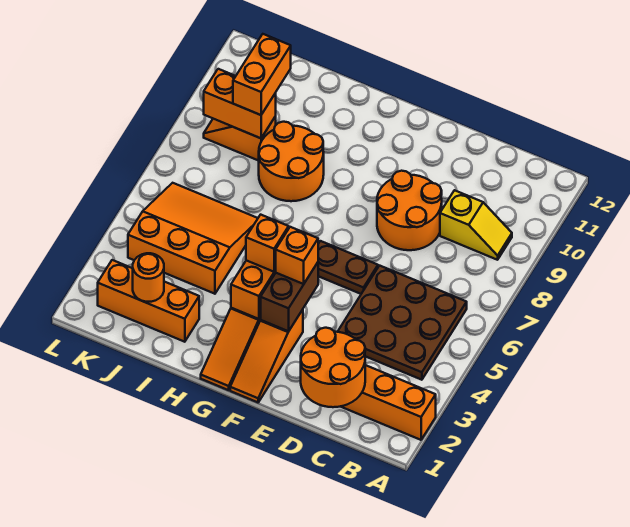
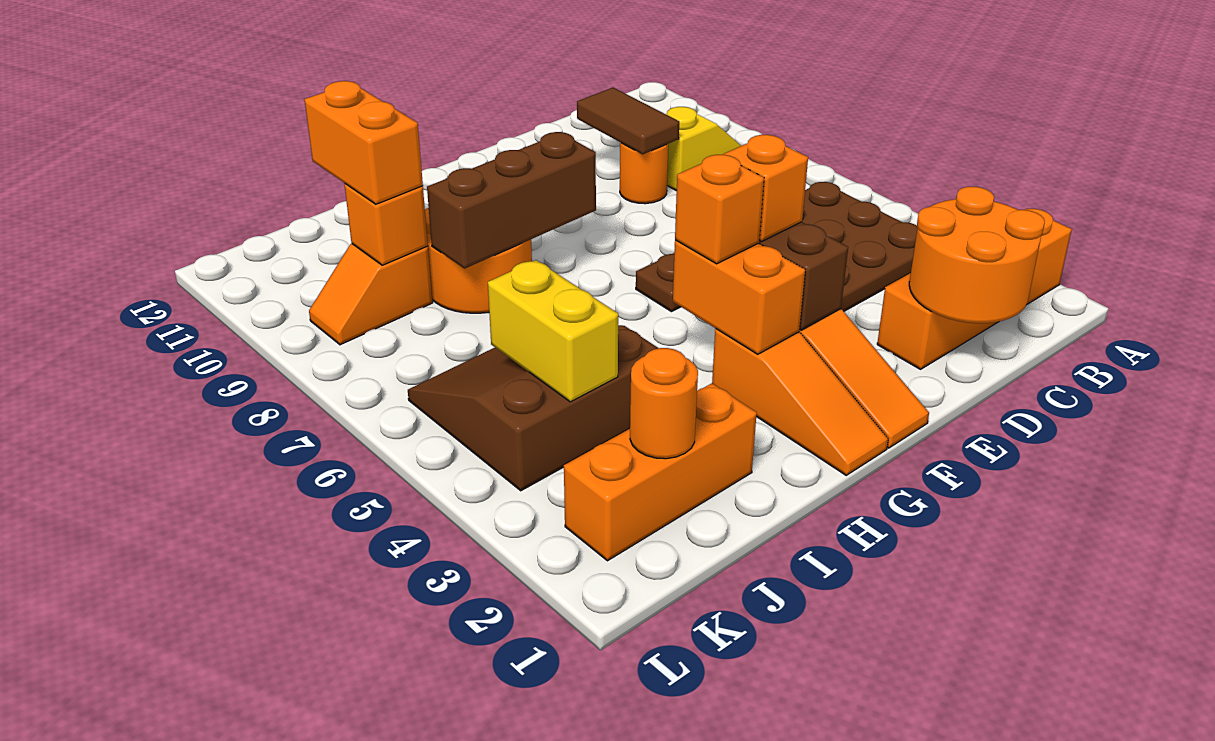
orange 2x2 round brick [377,171,442,250] -> orange 1x1 round brick [620,142,668,204]
none -> brown 1x2 tile [577,88,679,154]
none -> brown 1x3 brick [427,132,596,269]
orange 3x3 slope [128,183,258,294] -> brown 3x3 slope [408,325,658,491]
none -> yellow 1x2 brick [488,260,618,402]
orange 1x2 brick [204,69,276,138] -> orange 1x1 brick [344,184,428,265]

